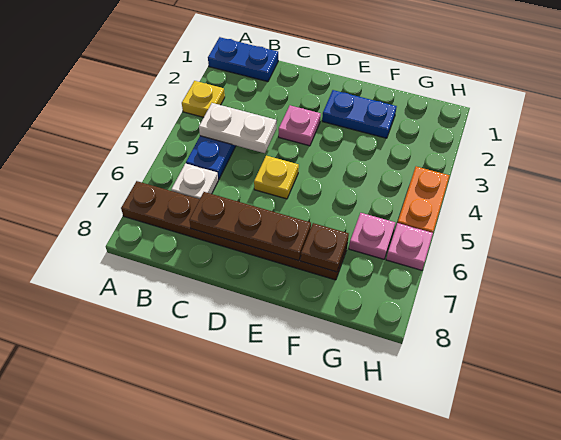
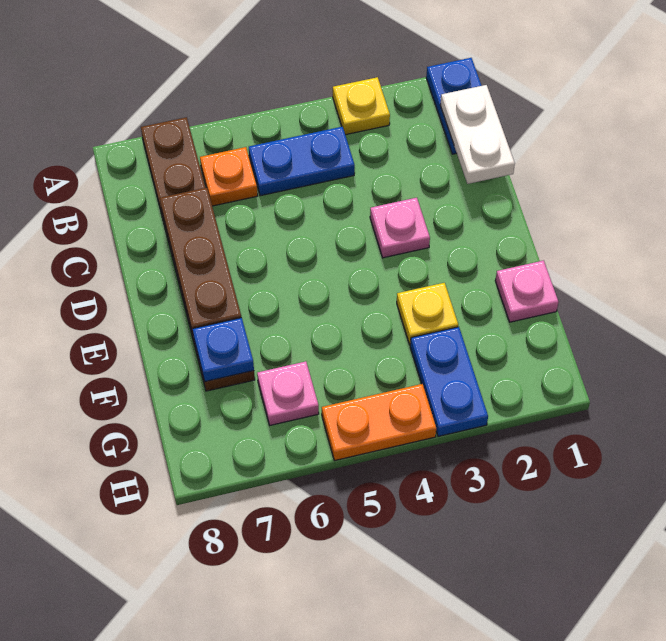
white 1x2 plate [199,103,276,153] -> white 1x2 plate moved to [440,85,515,184]
white 1x1 plate [171,164,218,199] -> orange 1x1 plate [200,147,258,206]
yellow 1x1 plate [254,156,299,199] -> yellow 1x1 plate moved to [397,283,458,344]
blue 1x2 plate [322,90,397,138] -> blue 1x2 plate moved to [410,327,488,436]
brown 1x1 plate [301,223,349,272] -> blue 1x1 plate [193,318,254,382]
pink 1x1 plate [386,223,433,270] -> pink 1x1 plate moved to [495,261,559,322]

